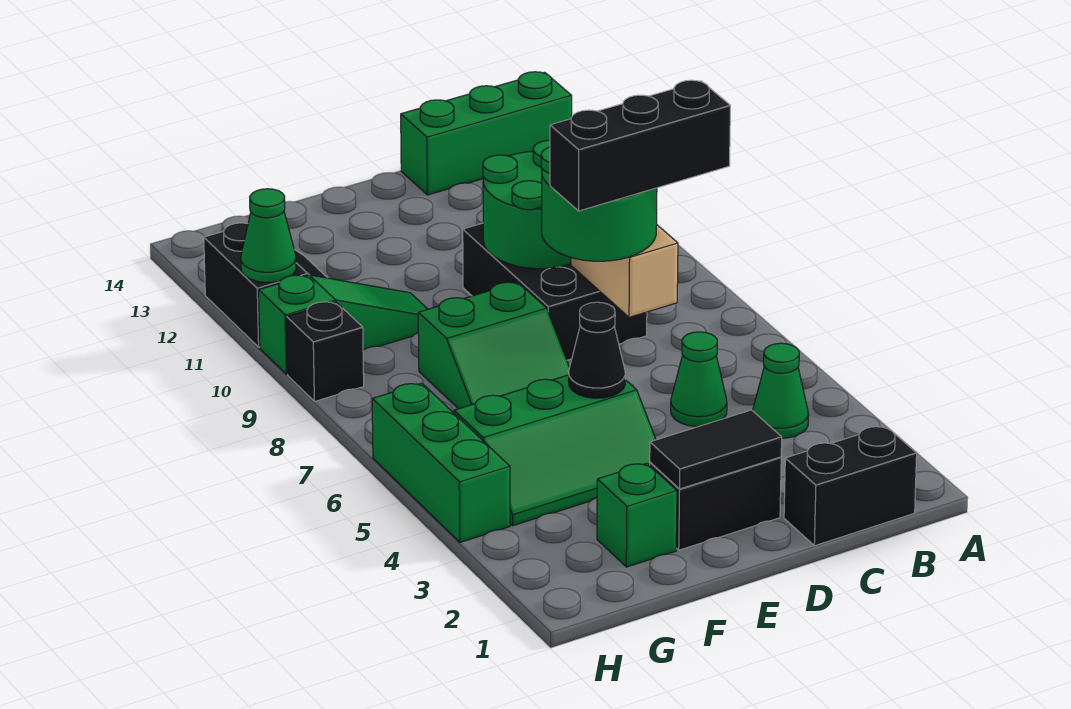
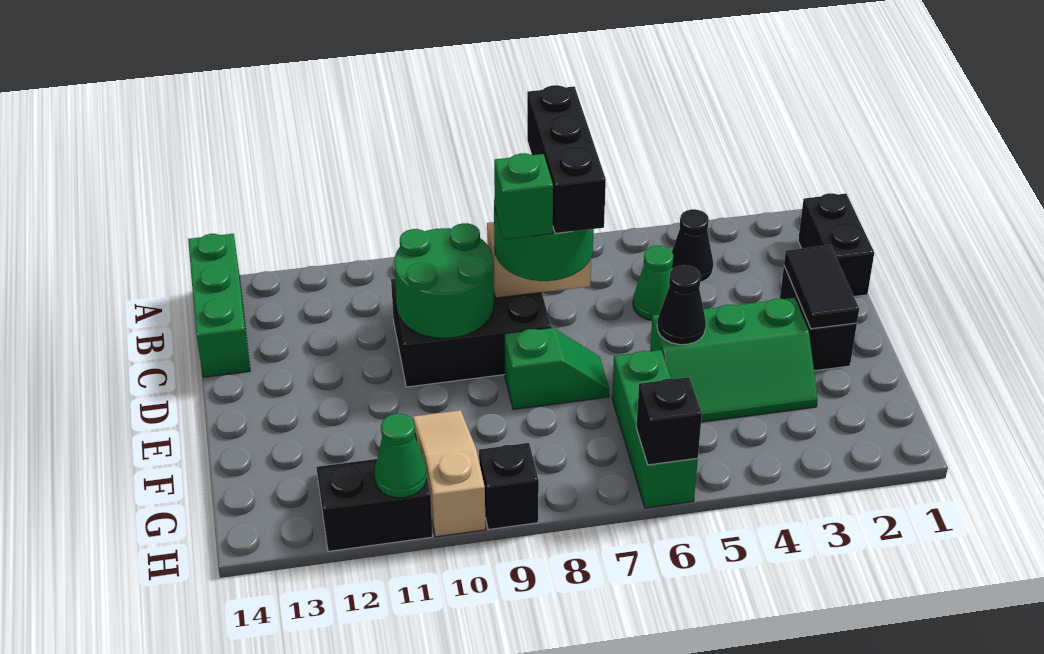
green 1x1 cone [752,343,809,438] -> black 1x1 cone [672,209,713,282]
green 2x3 slope [454,375,656,526] -> green 2x3 slope turned to [650,298,818,422]
green 2x2 slope [418,282,570,409] -> green 1x2 slope [504,328,609,409]
green 1x1 brick [597,463,677,567] -> green 1x1 brick moved to [494,153,553,239]
green 1x3 slope [259,275,427,374] -> tan 1x3 slope [413,410,486,537]
green 1x3 brick [372,383,510,542] -> green 1x3 brick turned to [612,350,698,508]
none -> black 1x1 brick [636,377,702,465]

